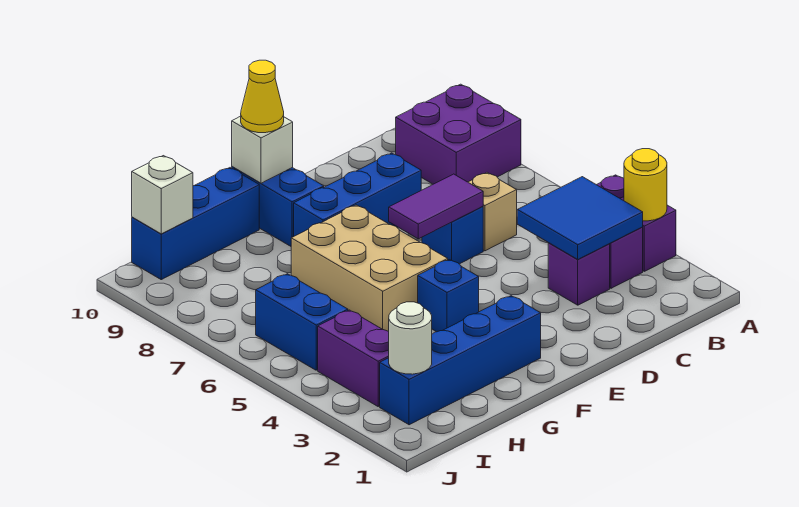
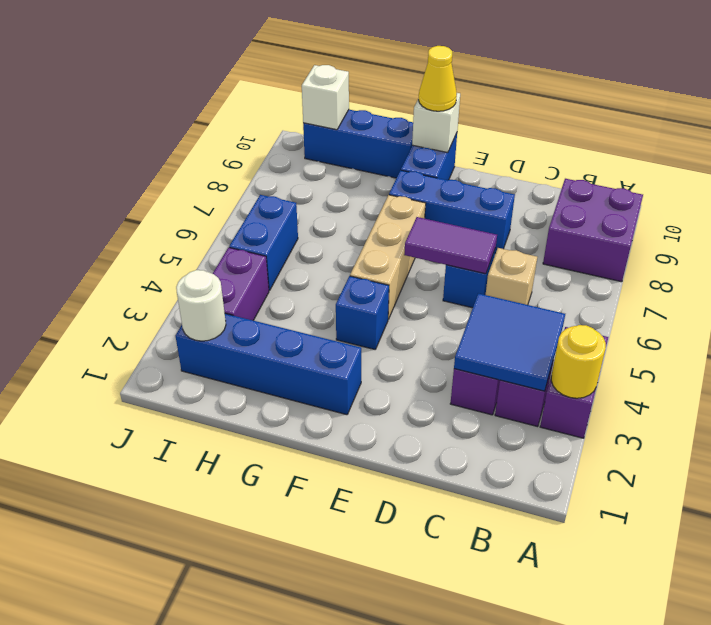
tan 2x3 brick [291,205,448,331] -> tan 1x3 brick [350,195,426,319]

